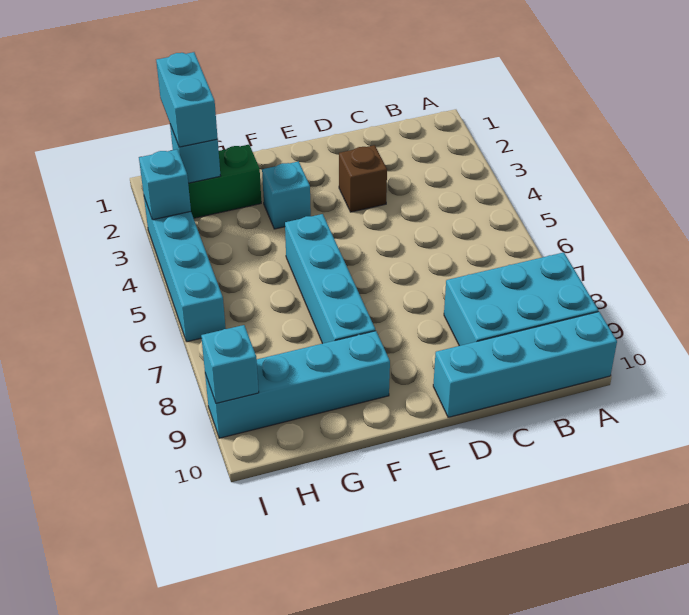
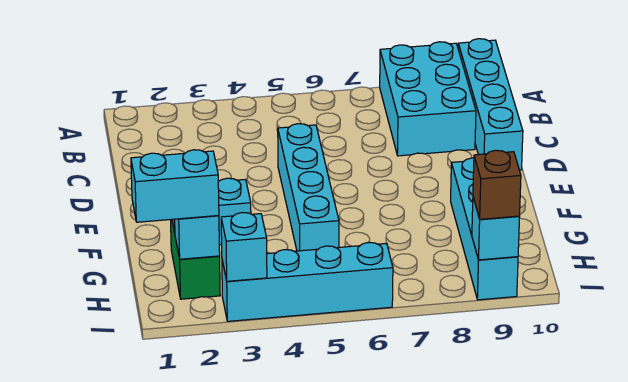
brown 1x1 brick [339,145,387,212] -> brown 1x1 brick moved to [473,150,521,219]
cyan 1x4 brick [285,214,375,344] -> cyan 1x4 brick turned to [278,124,339,251]

